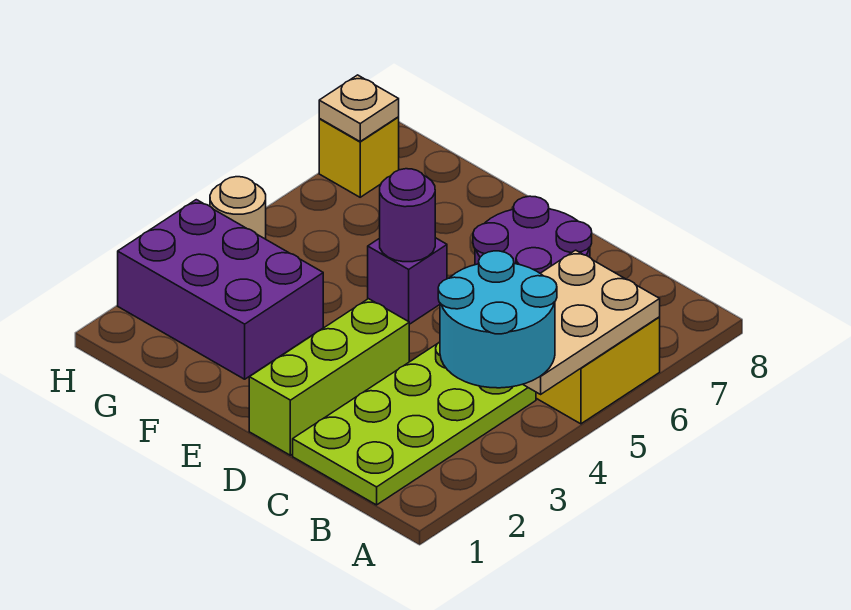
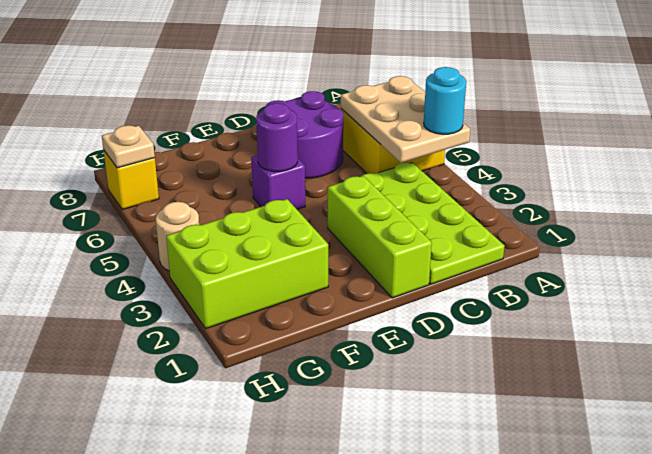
cyan 2x2 round brick [438,251,557,388] -> cyan 1x1 round brick [424,67,466,134]
purple 2x3 brick [118,200,323,379] -> lime 2x3 brick [166,199,328,328]

